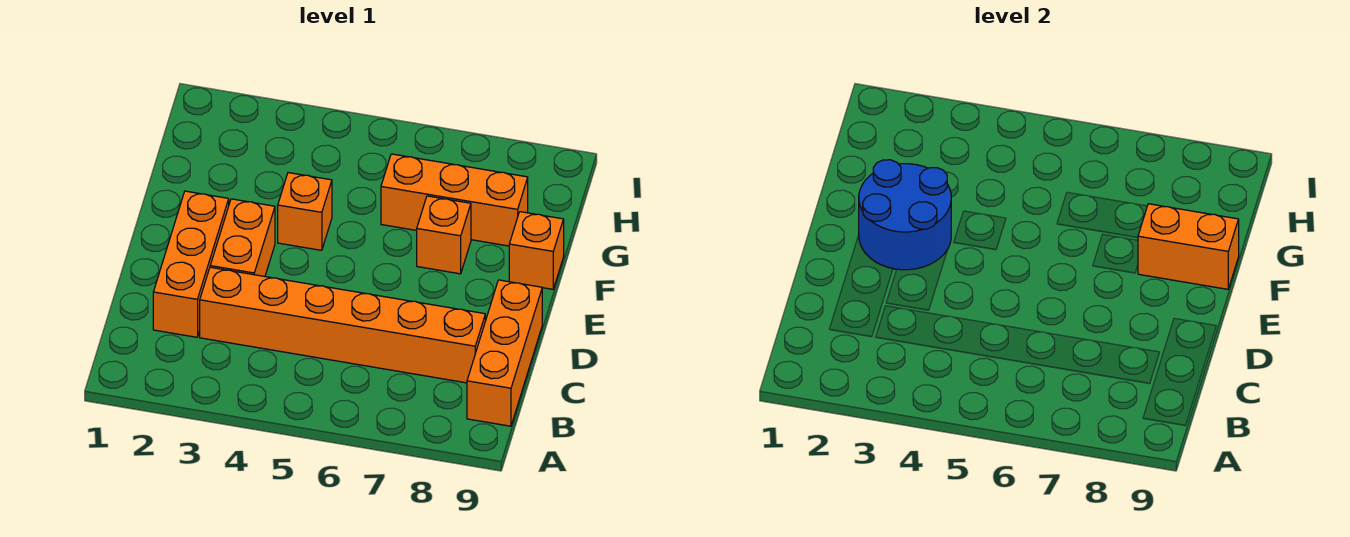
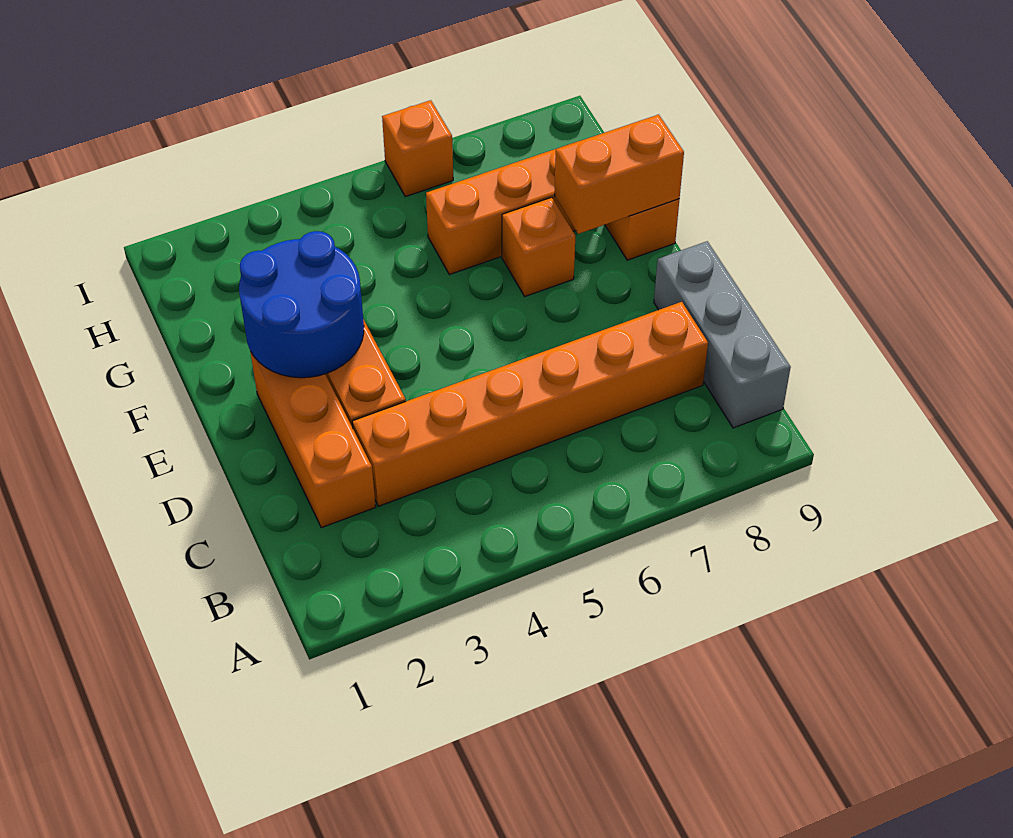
orange 1x3 brick [467,280,542,426] -> grey 1x3 brick [654,241,791,428]
orange 1x1 brick [278,173,332,250] -> orange 1x1 brick moved to [382,100,453,197]

